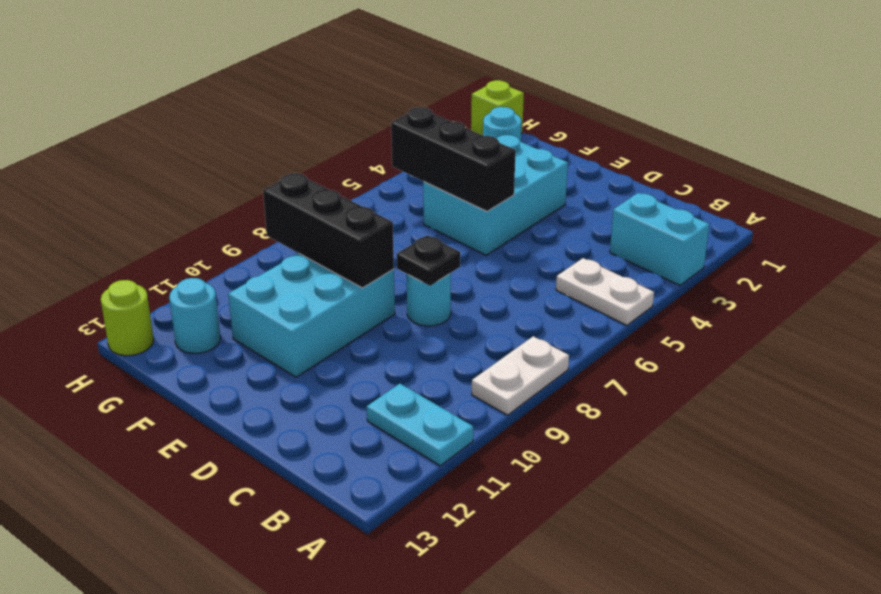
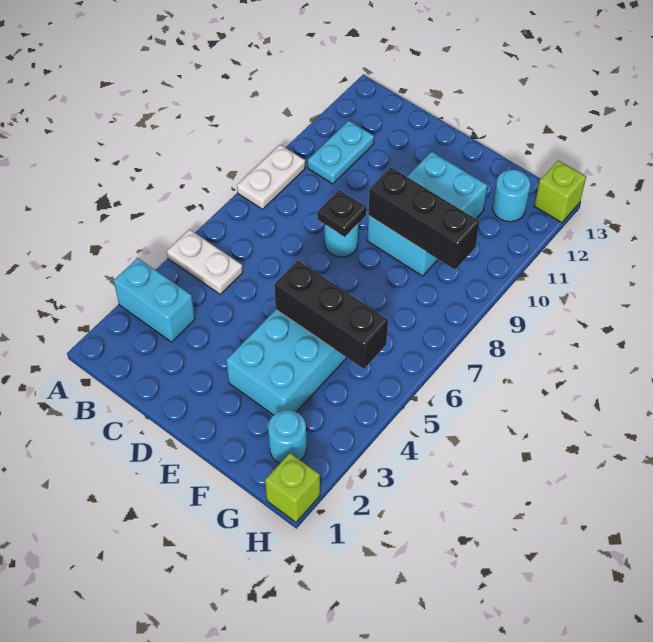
cyan 1x2 plate [367,384,473,466] -> cyan 1x2 plate turned to [308,121,374,184]
lime 1x1 round brick [101,280,154,356] -> lime 1x1 brick [534,160,586,223]

